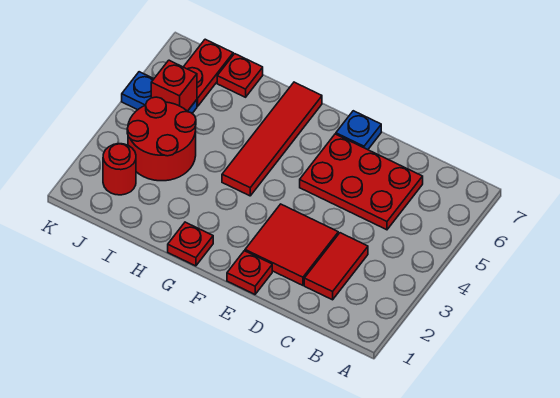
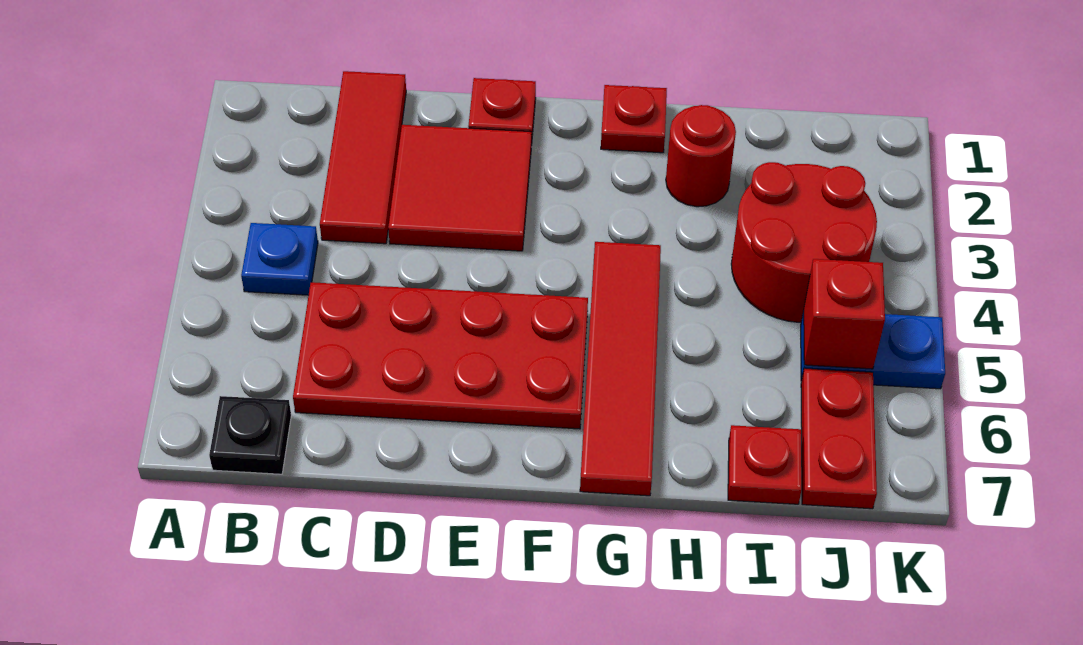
none -> black 1x1 plate [209,396,291,474]
red 1x2 tile [304,233,368,300] -> red 1x3 tile [320,71,406,244]
red 2x3 plate [300,134,423,230] -> red 2x4 plate [293,282,588,429]
blue 1x1 plate [336,111,381,150] -> blue 1x1 plate moved to [241,223,318,295]
red 1x1 round brick [103,144,136,195] -> red 1x1 round brick moved to [666,105,736,207]

